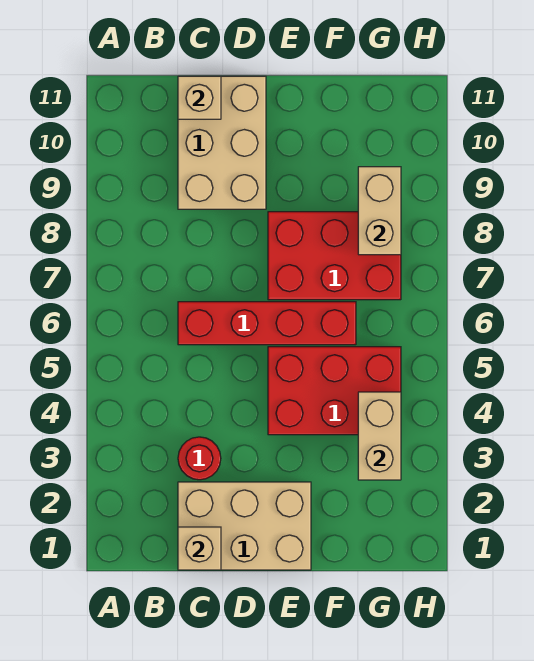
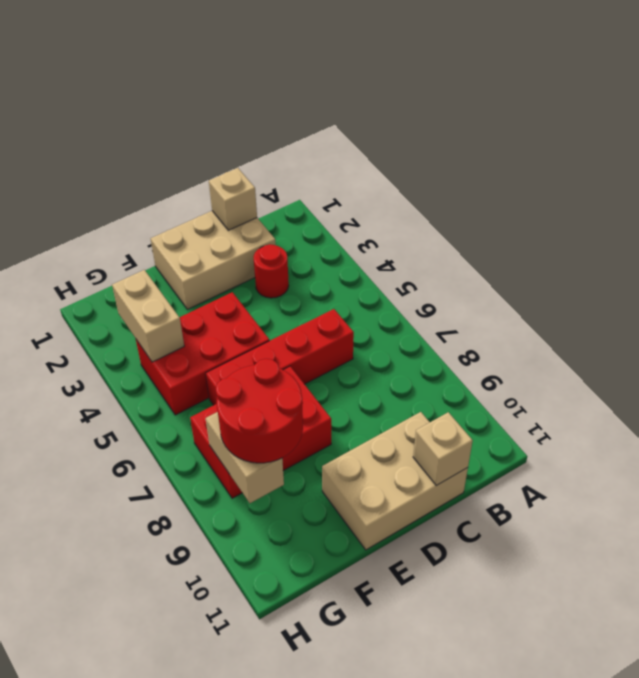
tan 2x3 brick [178,76,266,209] -> tan 2x3 brick turned to [322,412,468,550]
none -> red 2x2 round brick [216,359,303,463]

